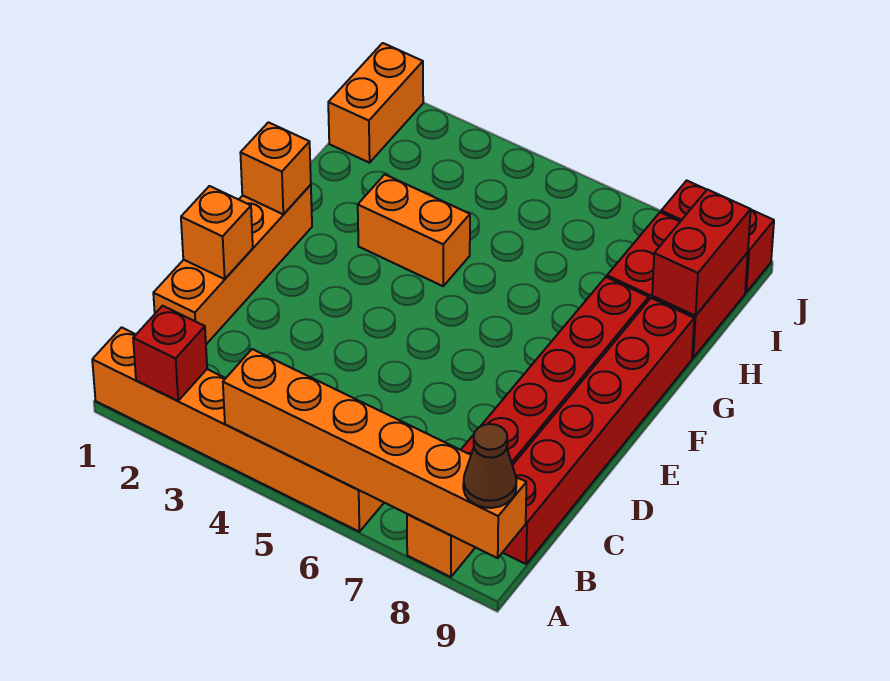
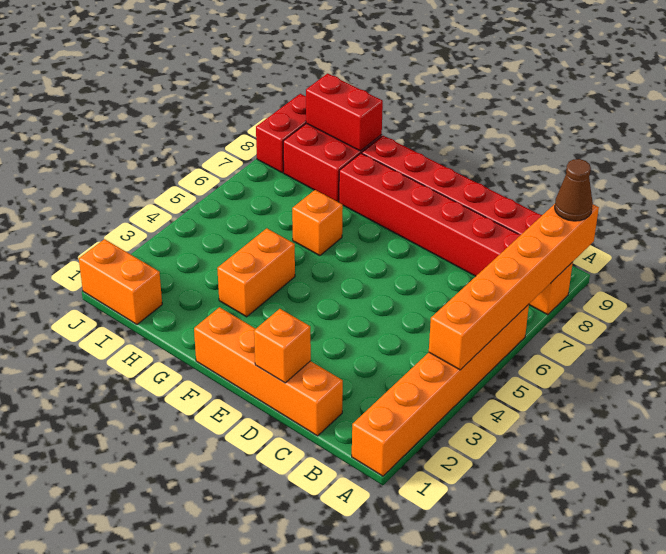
red 1x1 brick [133,306,207,401] -> none
orange 1x1 brick [240,122,311,214] -> orange 1x1 brick moved to [292,190,343,256]

